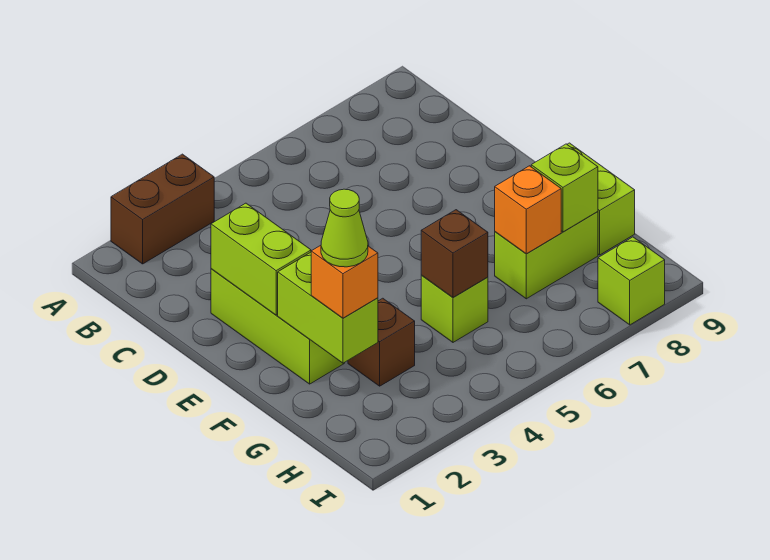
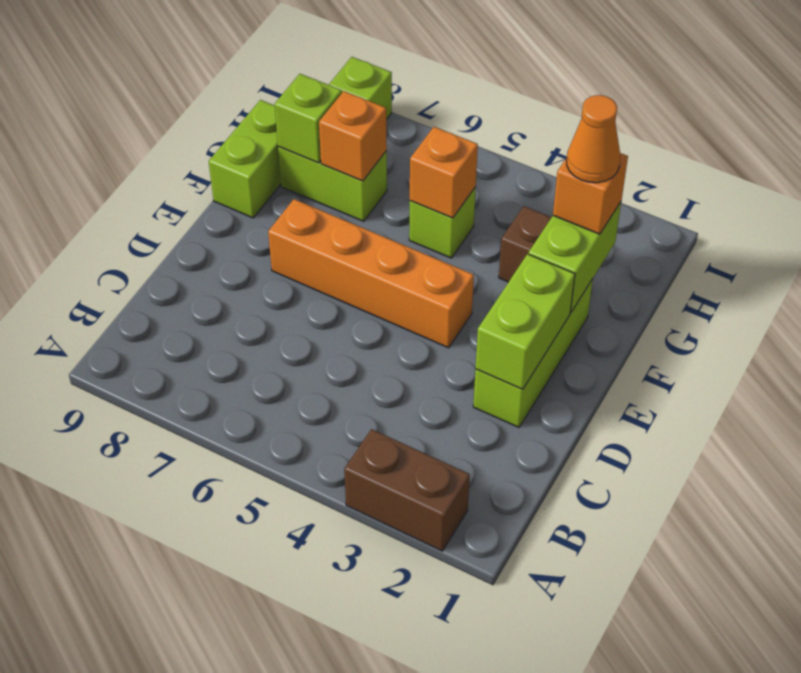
none -> orange 1x4 brick [268,199,474,348]
lime 1x1 cone [321,189,368,267] -> orange 1x1 cone [567,95,620,183]
brown 1x1 brick [421,210,488,297] -> orange 1x1 brick [410,127,478,218]

